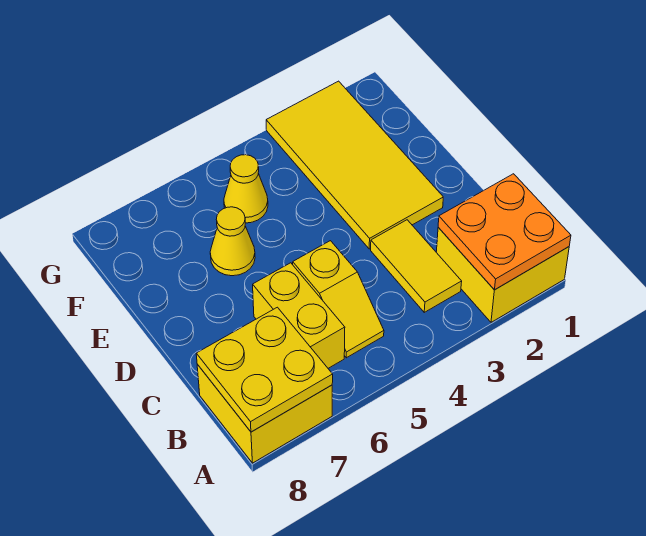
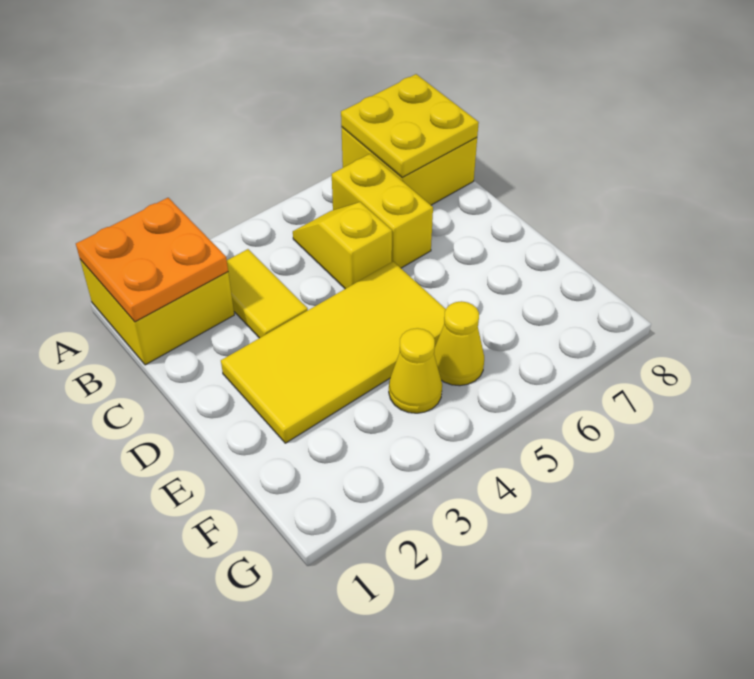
yellow 2x4 tile [266,81,443,249] -> yellow 2x4 tile turned to [221,262,446,443]
yellow 1x1 cone [210,207,255,276] -> yellow 1x1 cone moved to [389,328,442,413]

